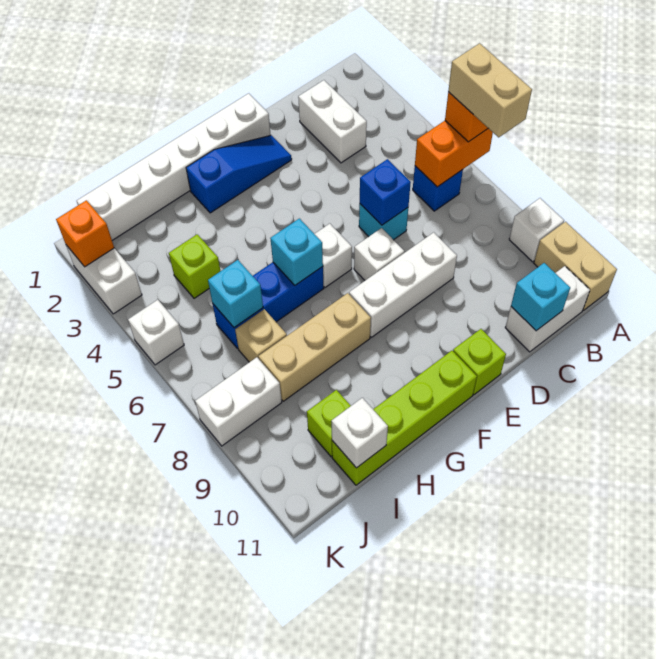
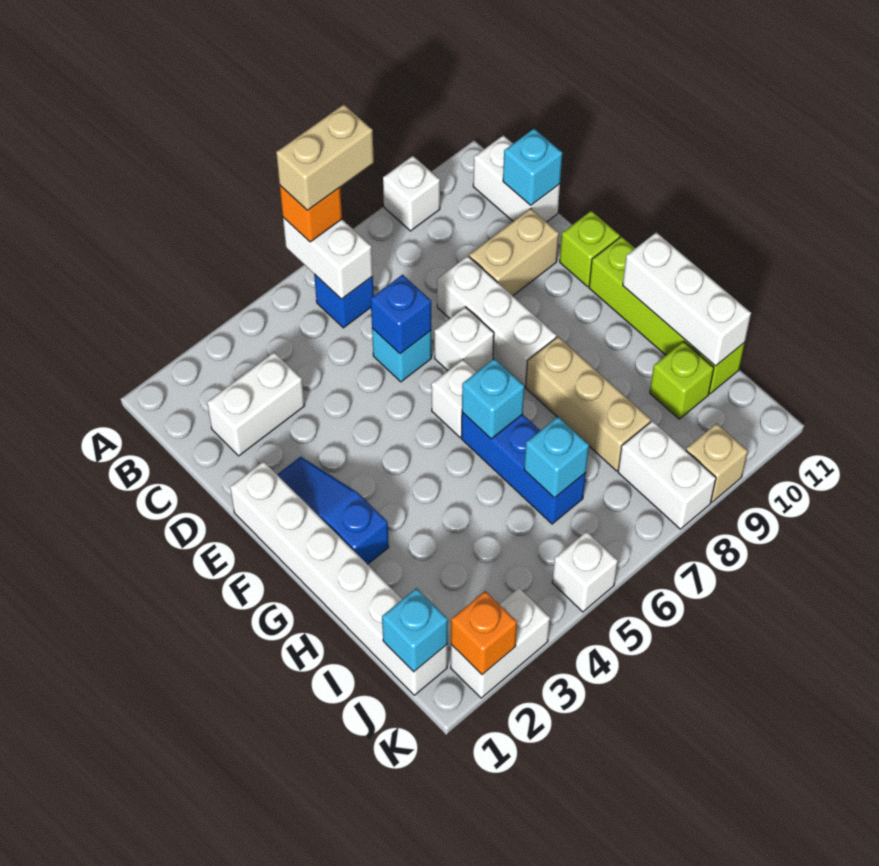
orange 1x2 brick [415,121,493,187] -> white 1x2 brick [283,217,373,299]
tan 1x2 brick [534,222,617,311] -> tan 1x2 brick moved to [469,208,559,296]
lime 1x1 brick [169,234,220,298] -> none
tan 1x1 brick [235,309,287,362] -> tan 1x1 brick moved to [686,423,748,502]
white 1x1 brick [331,398,388,468] -> white 1x3 brick [623,232,751,366]
none -> cyan 1x1 brick [382,588,448,672]

